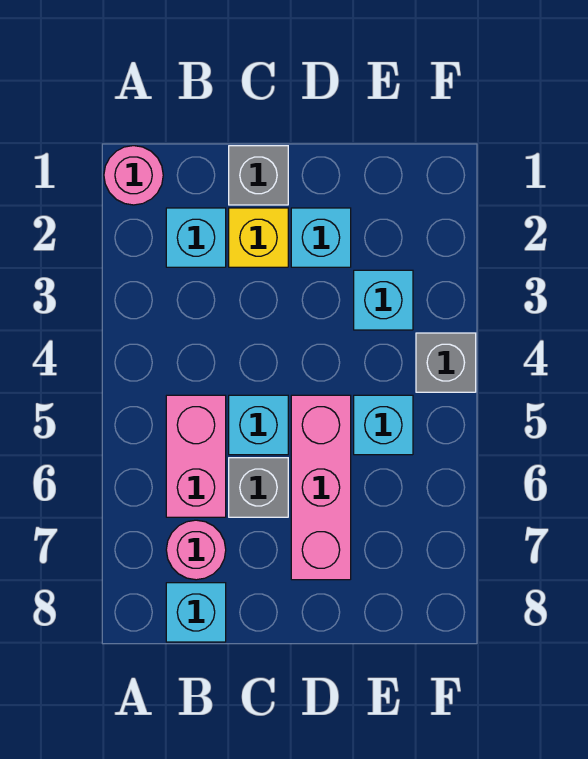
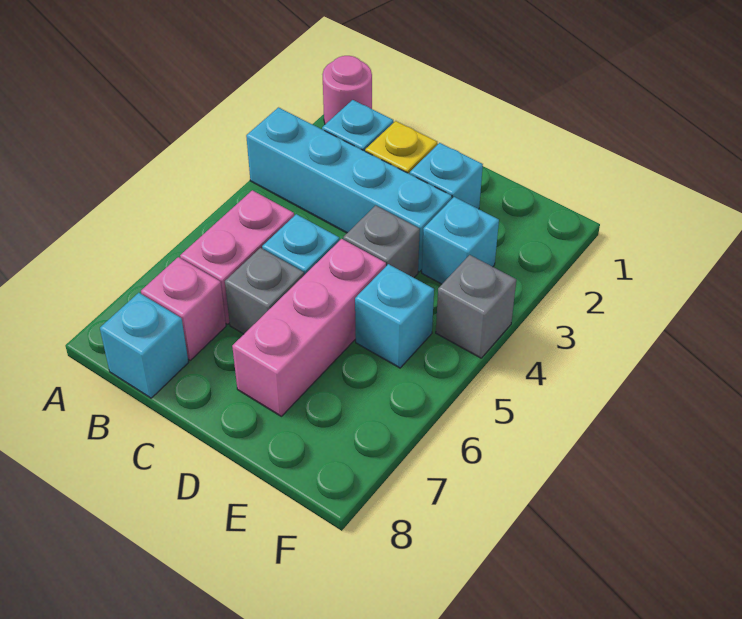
none -> cyan 1x4 brick [246,107,452,272]
pink 1x1 round brick [166,520,226,580] -> pink 1x1 brick [141,257,226,360]
grey 1x1 brick [229,146,288,205] -> grey 1x1 brick moved to [343,205,420,278]

